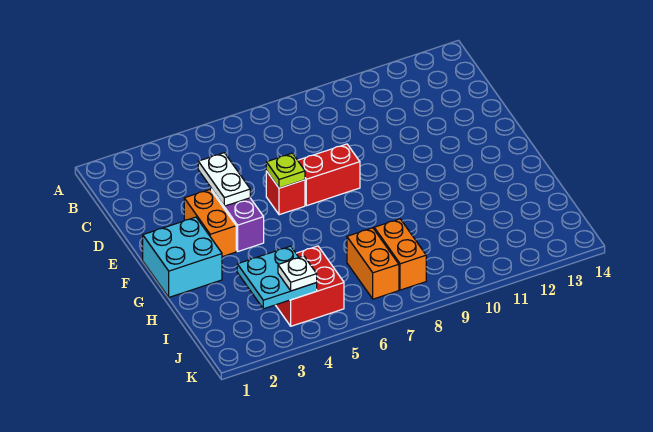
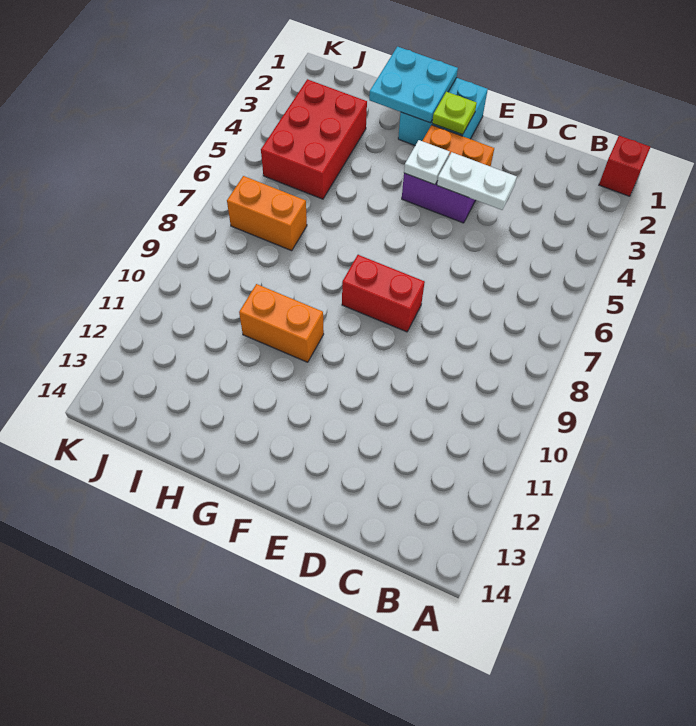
red 1x1 brick [266,171,305,215] -> red 1x1 brick moved to [599,136,650,196]
lime 1x1 plate [266,153,305,188] -> lime 1x1 plate moved to [432,92,477,135]
red 1x2 brick [298,144,360,206] -> red 1x2 brick turned to [342,255,425,332]
cyan 2x2 plate [237,246,317,309] -> cyan 2x2 plate moved to [369,47,458,123]
red 2x2 brick [276,246,344,326] -> red 2x3 brick [261,79,367,199]
orange 1x2 brick [374,219,426,290] -> orange 1x2 brick moved to [239,284,324,362]
white 1x1 plate [278,256,317,291] -> white 1x1 plate moved to [404,140,450,185]

